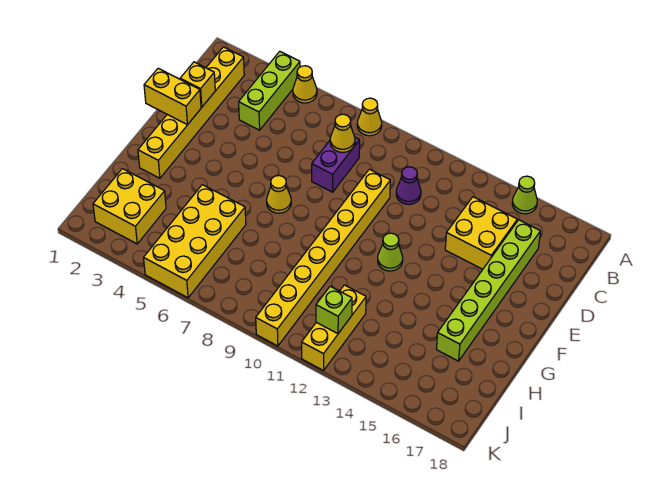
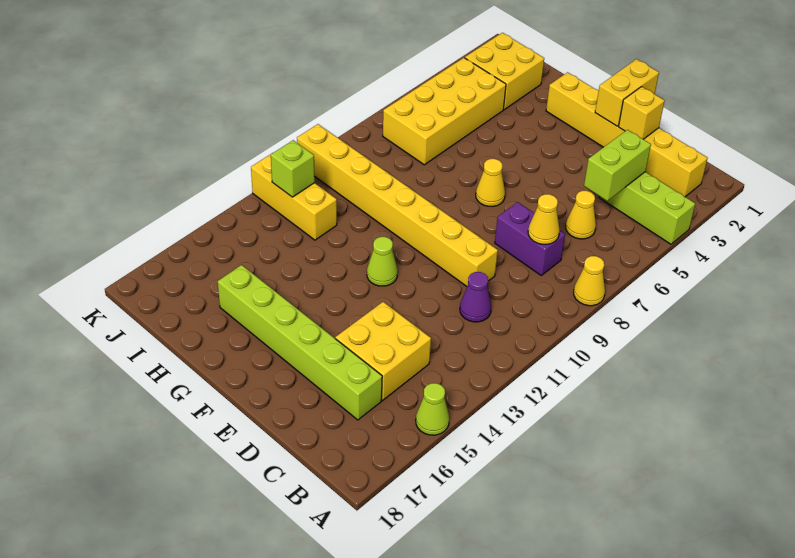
yellow 1x1 cone [293,66,317,103] -> yellow 1x1 cone moved to [566,191,596,239]
none -> lime 1x2 brick [584,130,651,201]
yellow 2x4 brick [144,185,246,298] -> yellow 2x4 brick turned to [383,58,506,165]

